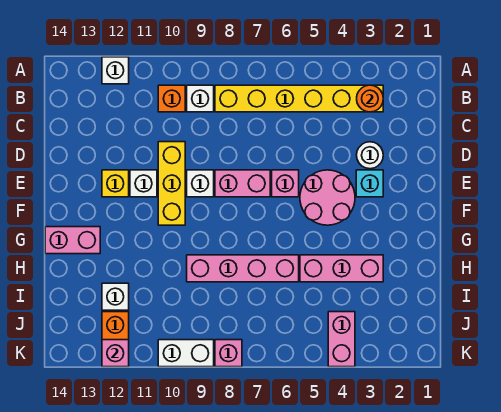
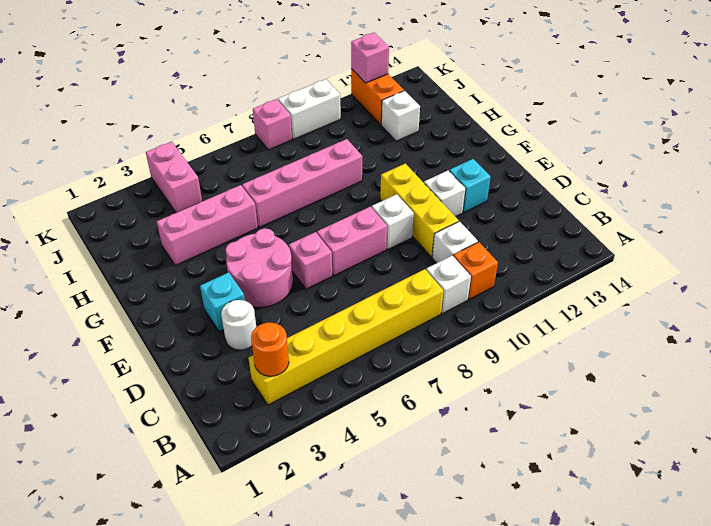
white 1x1 brick [102,57,129,84] -> white 1x1 brick moved to [432,221,478,263]
yellow 1x1 brick [102,170,129,197] -> cyan 1x1 brick [449,159,491,212]
pink 1x2 brick [45,227,100,254] -> none

